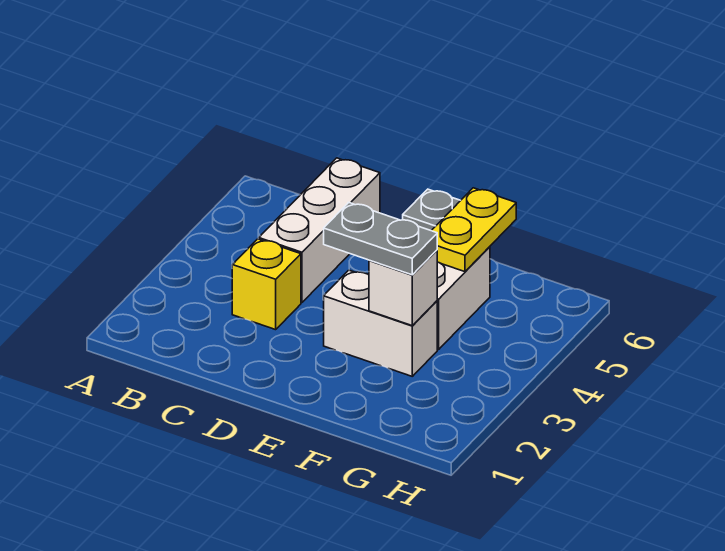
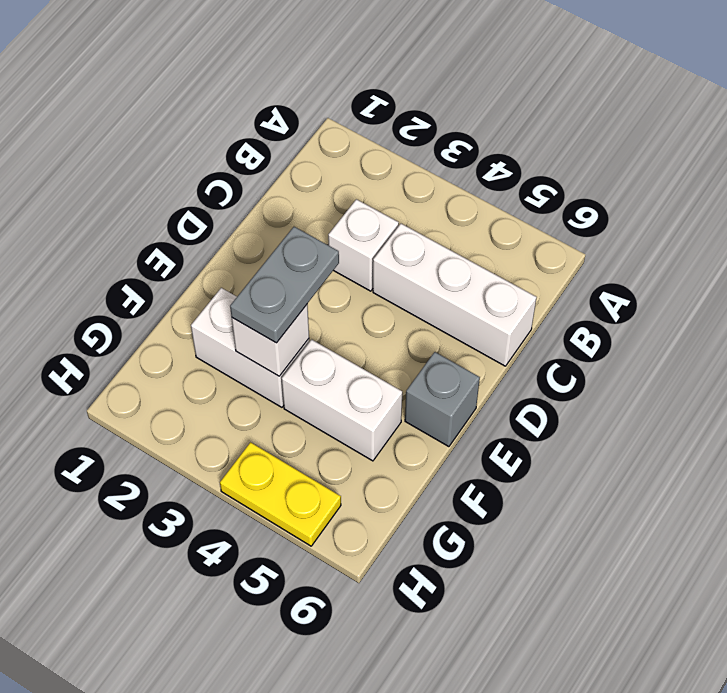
yellow 1x1 brick [232,239,301,330] -> white 1x1 brick [328,199,399,291]
white 1x2 brick [324,270,437,376] -> white 1x2 brick turned to [191,288,309,407]
yellow 1x2 plate [431,188,516,272] -> yellow 1x2 plate moved to [220,442,341,546]

